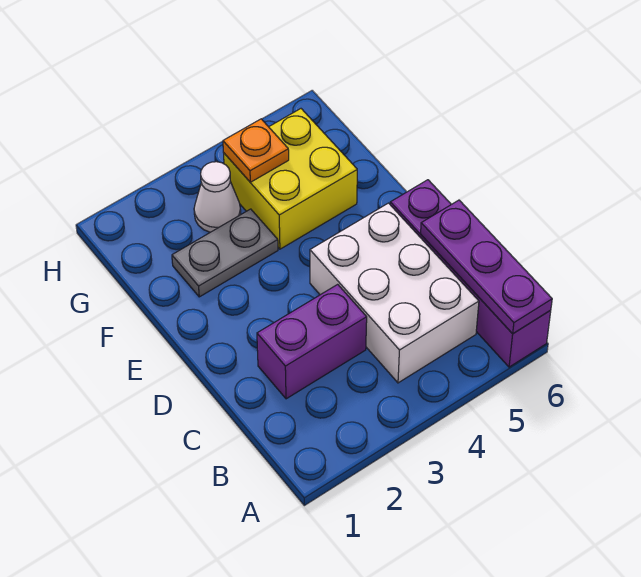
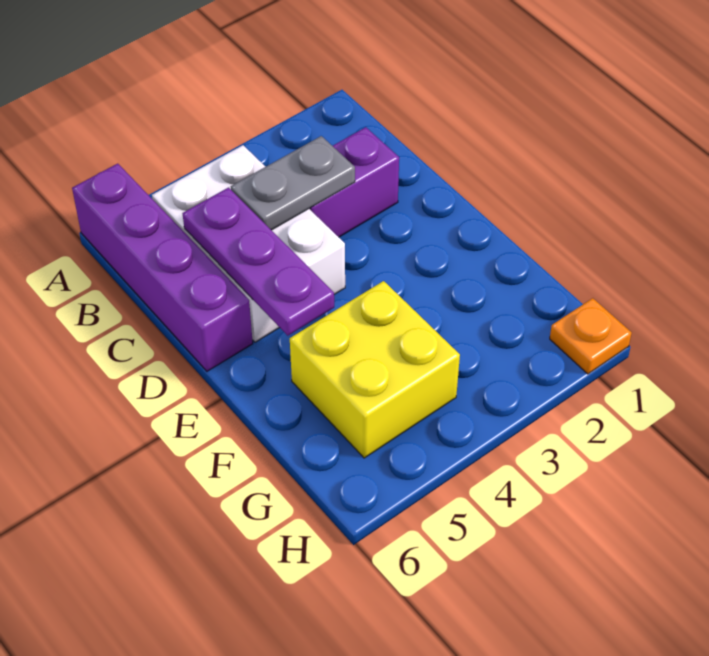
purple 1x3 plate [421,200,552,334] -> purple 1x3 plate moved to [182,188,334,336]
grey 1x2 plate [172,209,278,297] -> grey 1x2 plate moved to [231,136,355,230]
white 1x1 cone [194,162,241,232] -> none
orange 1x1 plate [223,119,289,182] -> orange 1x1 plate moved to [550,298,632,374]

